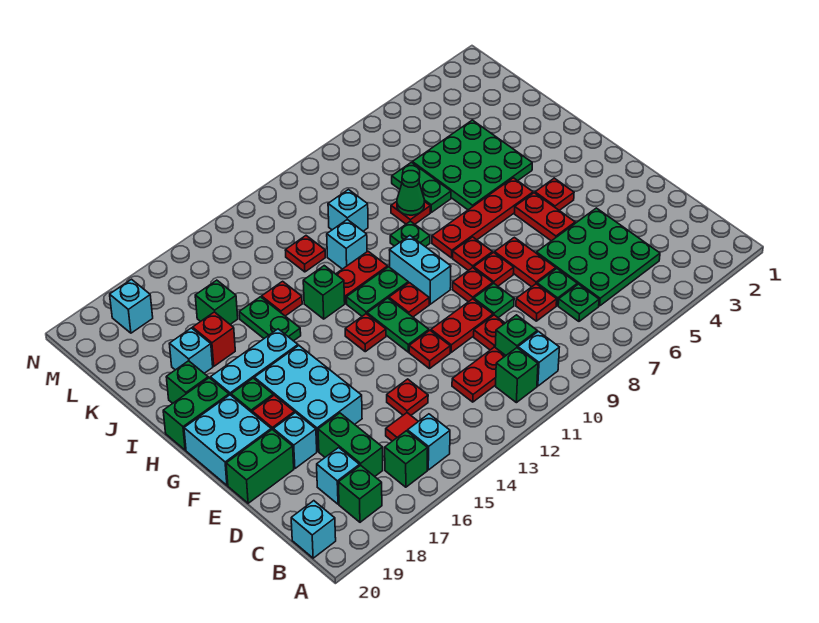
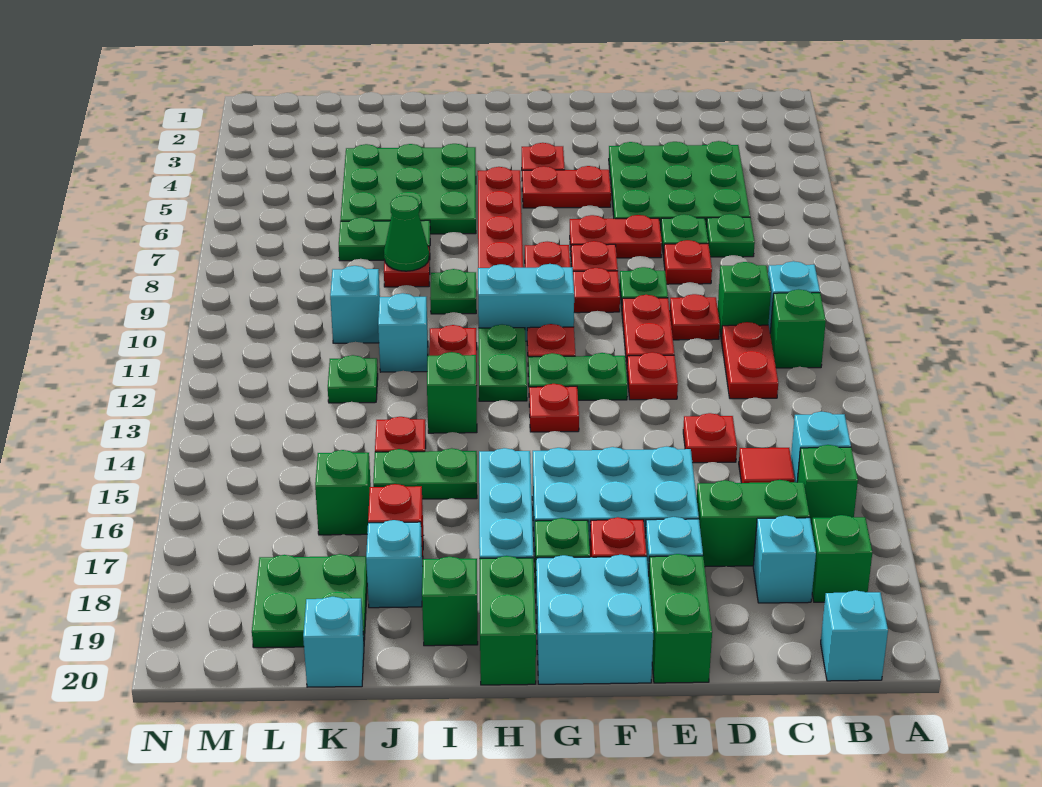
red 1x1 plate [285,236,325,272] -> green 1x1 plate [328,355,378,403]
none -> green 2x2 plate [252,554,367,648]
cyan 1x1 brick [110,279,153,333] -> cyan 1x1 brick moved to [303,597,364,687]

